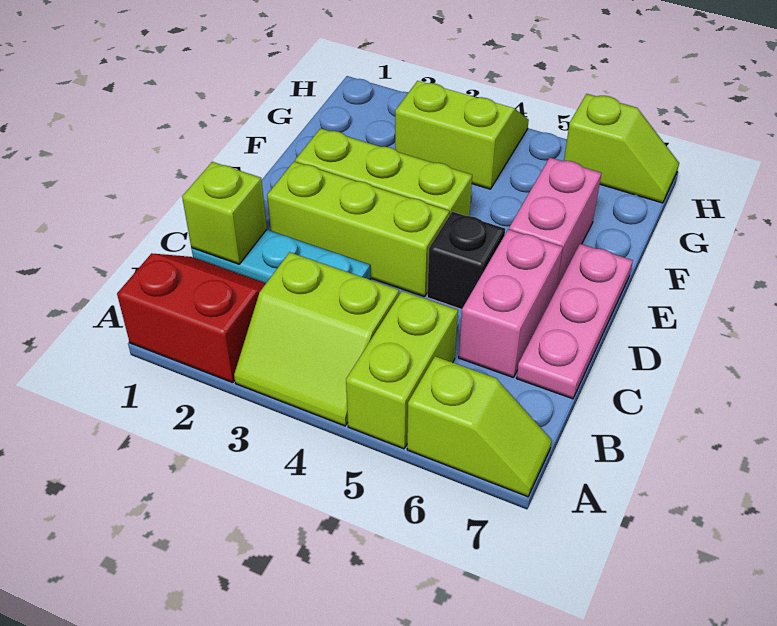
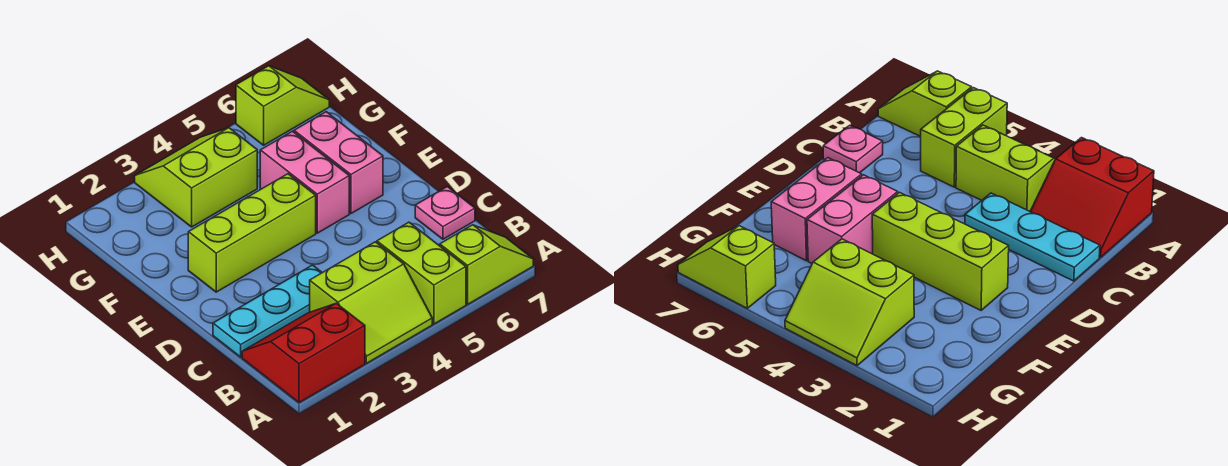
lime 1x1 brick [182,162,267,264] -> none
pink 1x2 brick [459,229,563,378] -> pink 1x2 brick moved to [260,131,349,233]
pink 1x3 plate [516,244,633,399] -> pink 1x1 plate [415,187,475,239]
lime 1x3 brick [267,161,449,297] -> none
black 1x1 brick [427,212,505,309] -> none

